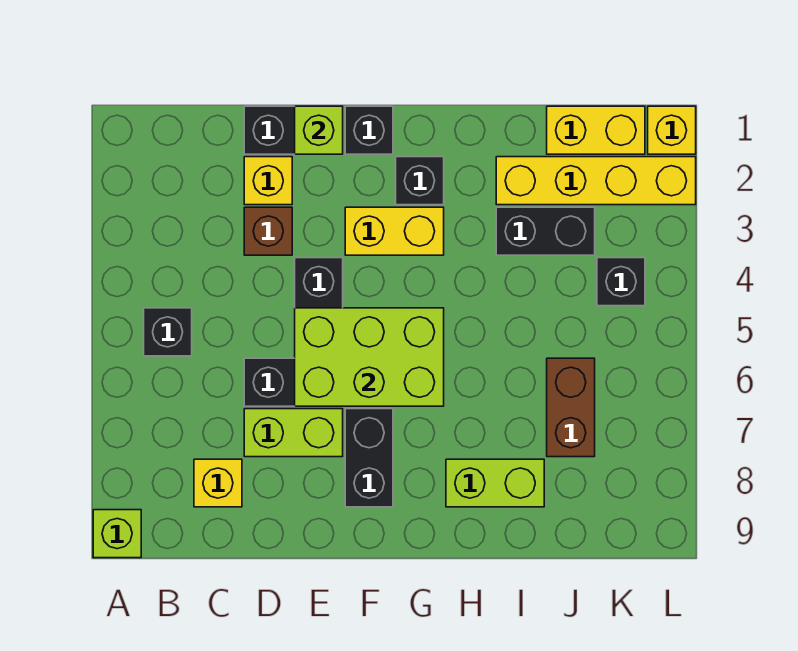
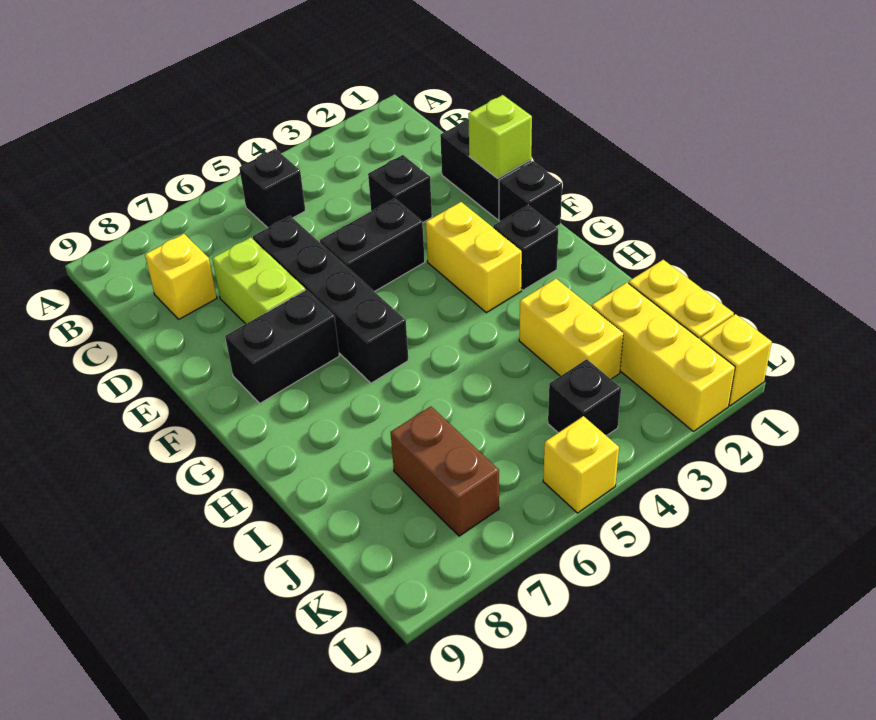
lime 1x1 brick [93,510,141,558] -> none
yellow 1x1 brick [244,157,292,205] -> yellow 1x1 brick moved to [543,416,619,513]
brown 1x1 brick [244,207,292,255] -> black 1x1 brick [368,155,432,222]
lime 2x3 brick [295,308,444,406] -> none
lime 1x2 brick [446,459,544,507] -> none
yellow 1x4 brick [496,157,696,205] -> yellow 1x3 brick [592,283,735,431]
black 1x2 brick [496,207,595,255] -> yellow 1x2 brick [519,279,623,379]
brown 1x2 brick [547,358,595,457] -> brown 1x2 brick turned to [391,407,499,536]

